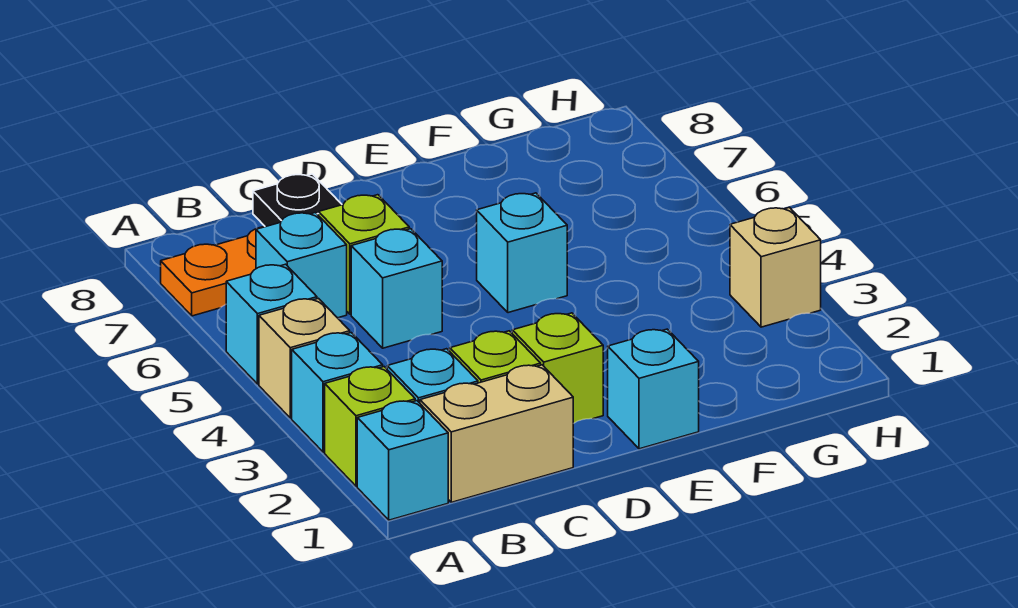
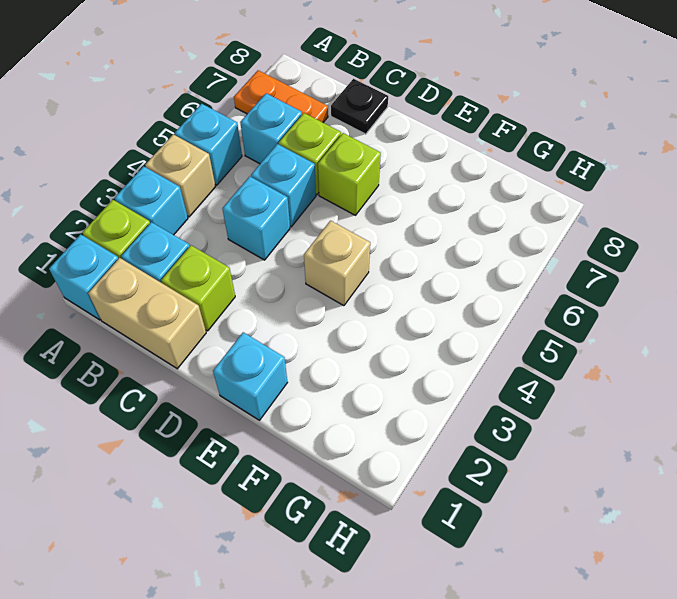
lime 1x1 brick [512,313,603,424] -> lime 1x1 brick moved to [318,133,381,215]
cyan 1x1 brick [477,193,567,313] -> cyan 1x1 brick moved to [222,176,290,260]
tan 1x1 brick [730,208,821,327] -> tan 1x1 brick moved to [304,221,370,306]

